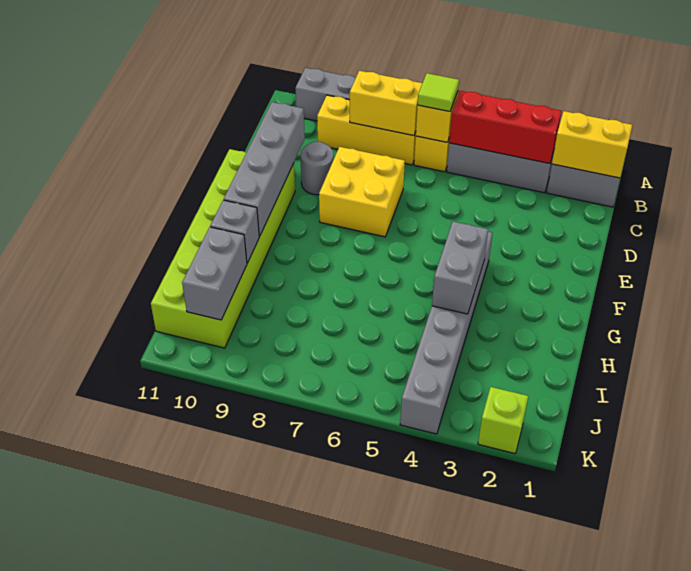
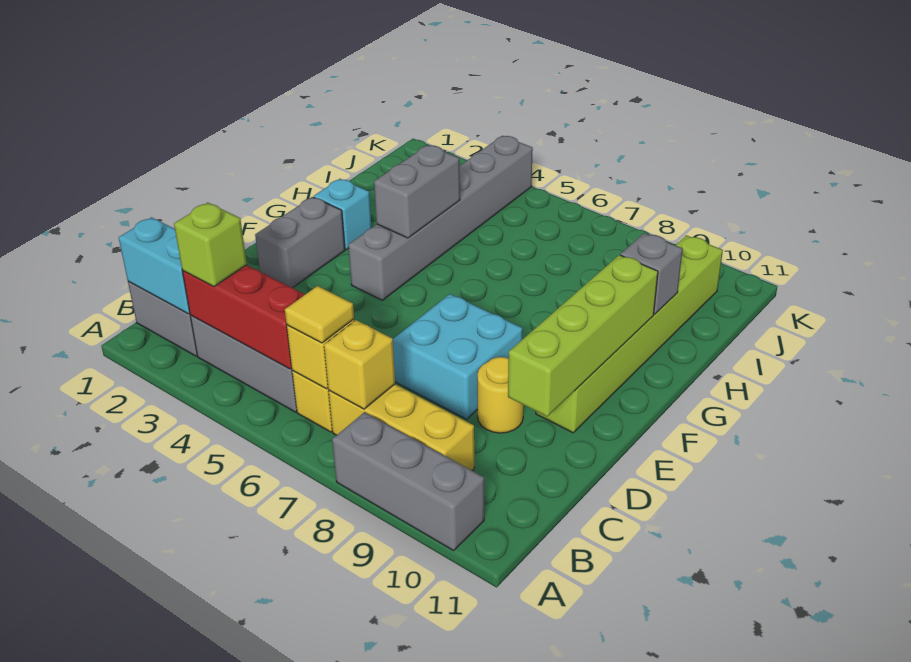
yellow 1x2 brick [552,111,632,178] -> cyan 1x2 brick [119,217,190,314]
lime 1x1 tile [418,73,459,112] -> yellow 1x1 tile [285,286,354,343]
yellow 1x2 brick [350,71,422,136] -> yellow 1x1 brick [324,320,395,409]
yellow 2x2 brick [319,147,405,237] -> cyan 2x2 brick [393,294,522,419]
grey 1x1 round brick [300,142,334,195] -> yellow 1x1 round brick [477,357,524,433]
grey 1x4 brick [224,102,305,236] -> lime 1x4 brick [508,255,658,416]
lime 2x6 brick [151,149,295,348] -> lime 1x6 brick [536,235,723,433]
none -> cyan 1x1 brick [314,179,372,249]
grey 1x2 brick [182,227,247,320] -> grey 1x2 brick moved to [255,197,345,288]
lime 1x1 brick [478,387,528,454] -> lime 1x1 brick moved to [174,203,247,287]

